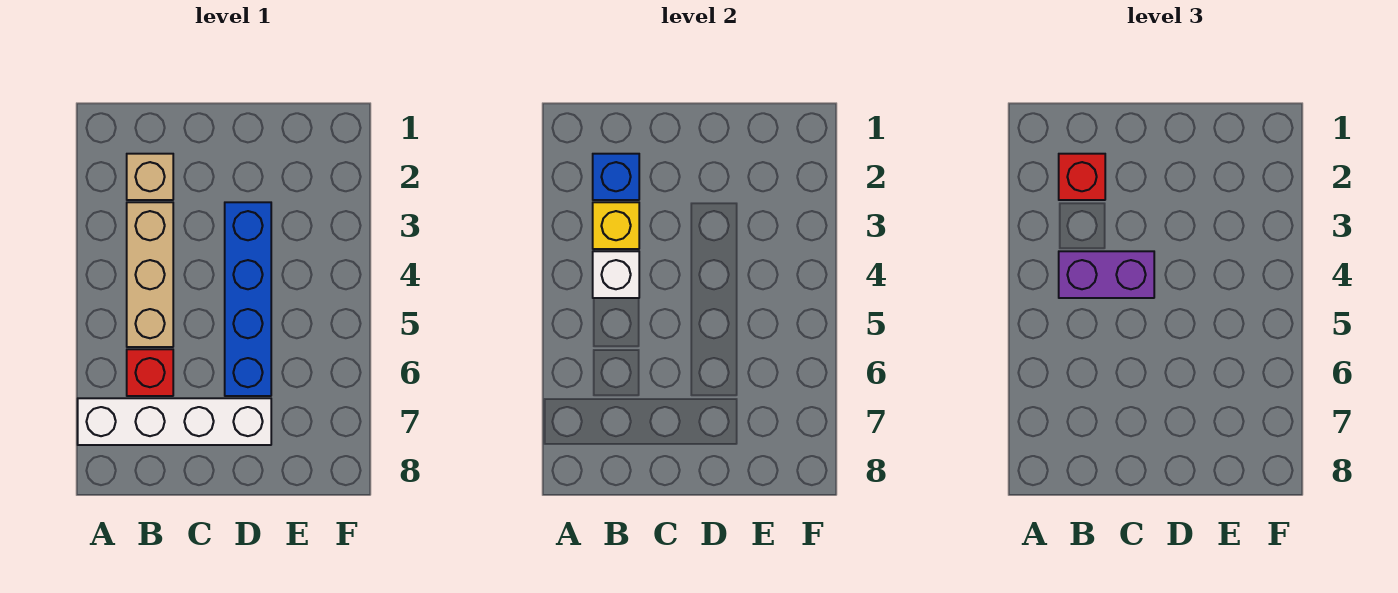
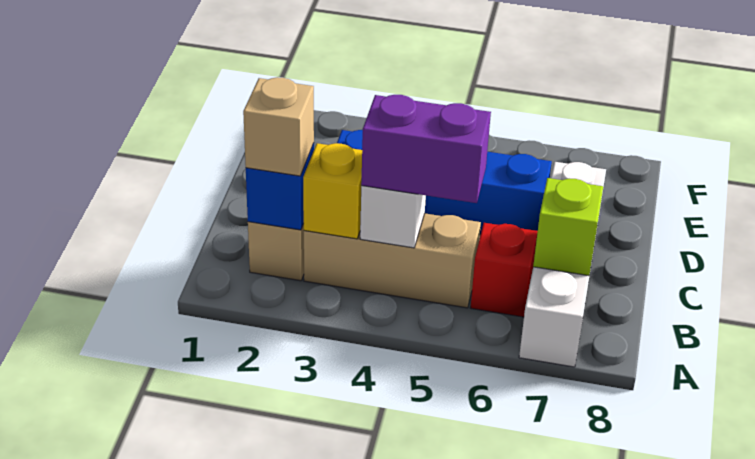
red 1x1 brick [1059,154,1105,200] -> tan 1x1 brick [243,77,314,176]
purple 1x2 brick [1059,251,1154,298] -> purple 1x2 brick turned to [361,95,491,203]
none -> lime 1x1 brick [533,178,603,276]

